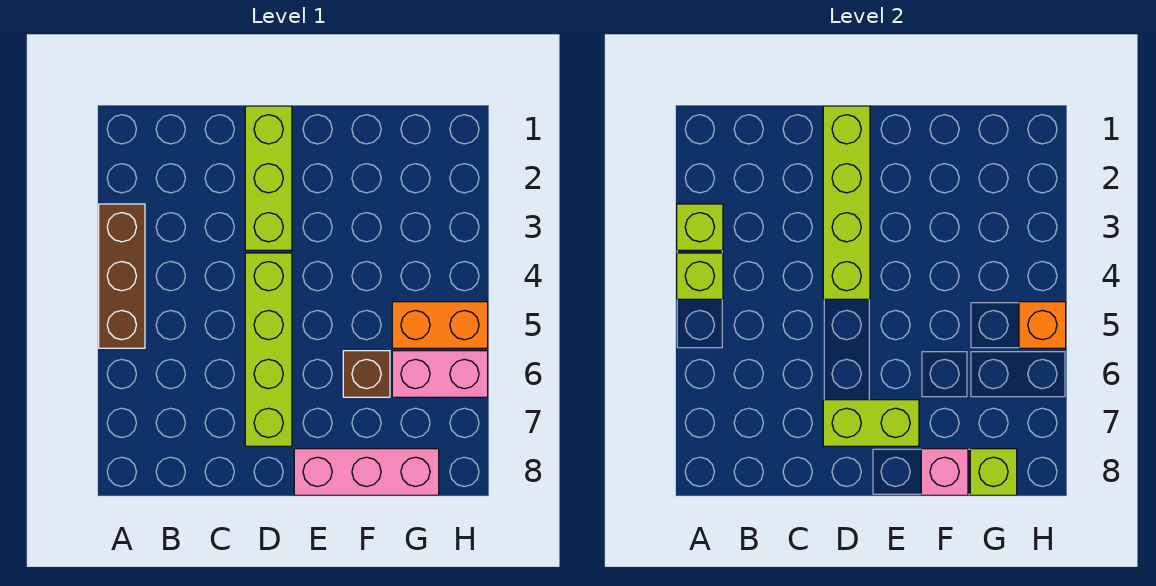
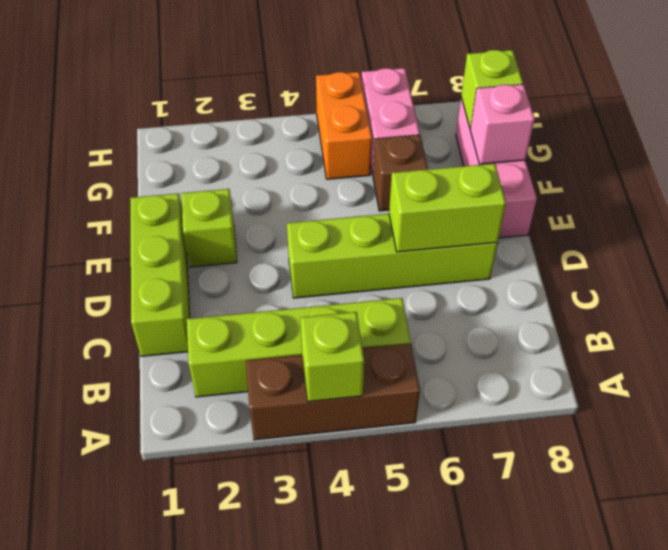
lime 1x1 brick [677,204,723,250] -> lime 1x1 brick moved to [181,189,237,267]
lime 1x3 brick [245,106,292,250] -> lime 1x3 brick turned to [130,193,190,356]
lime 1x4 brick [823,106,870,299] -> lime 1x4 brick moved to [187,298,411,397]
lime 1x2 brick [823,400,919,446] -> lime 1x2 brick turned to [389,164,506,252]
orange 1x1 brick [1019,302,1066,348] -> none

